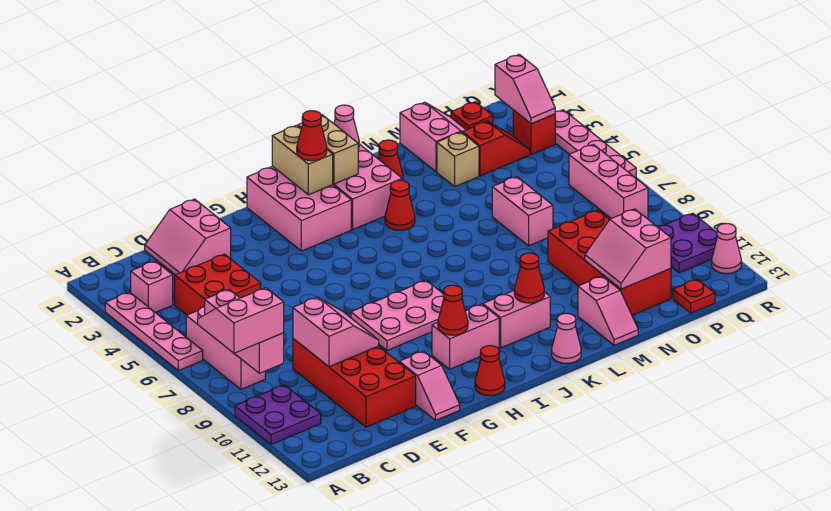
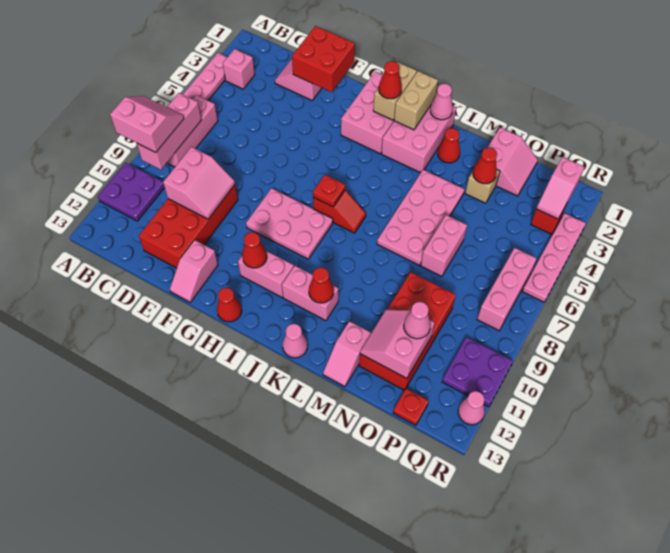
red 2x2 brick [175,254,261,315] -> red 2x2 brick moved to [292,26,355,92]
red 1x1 cone [385,180,415,230] -> red 1x1 cone moved to [473,148,497,184]
none -> pink 2x4 plate [377,170,465,265]
red 1x2 slope [462,121,530,176] -> red 1x2 slope moved to [313,190,366,233]
none -> pink 1x1 cone [404,302,431,339]
red 1x1 plate [451,102,493,130] -> red 1x1 plate moved to [313,175,345,207]

